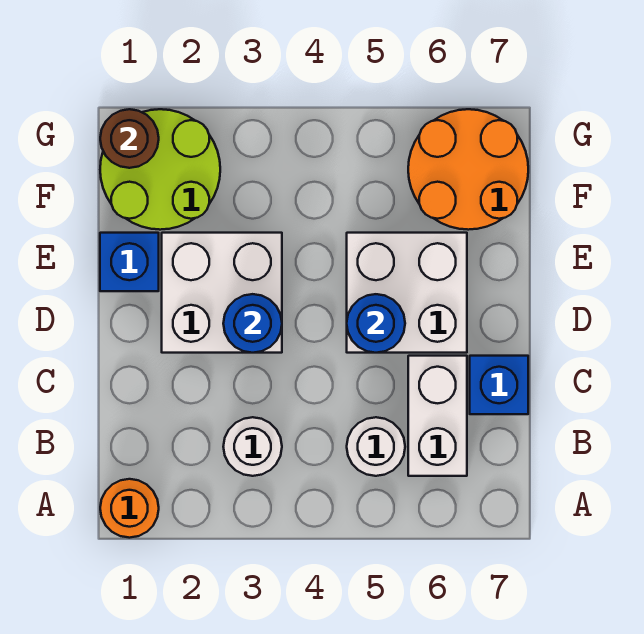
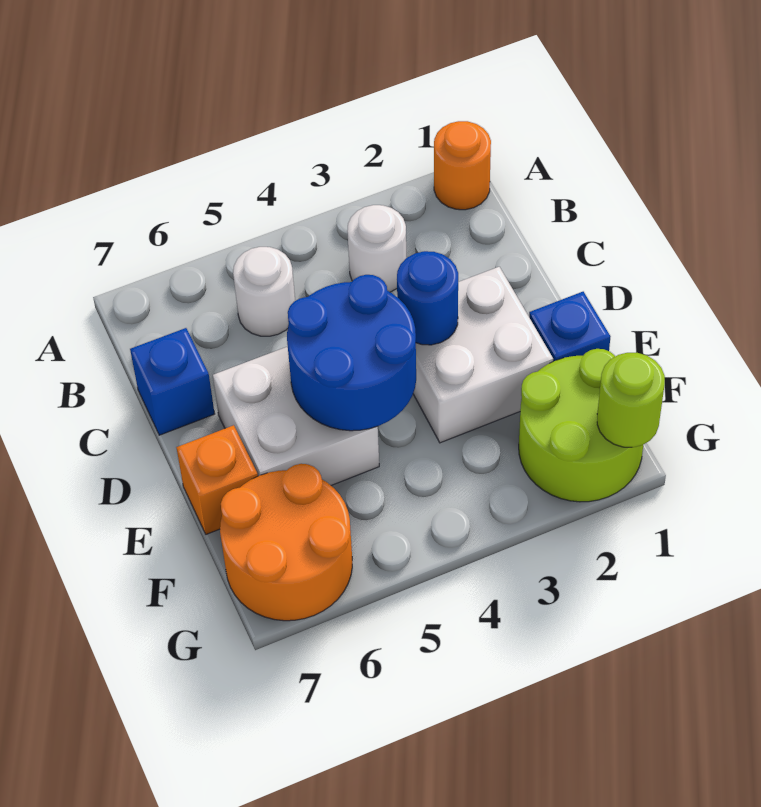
white 1x2 brick [408,356,467,476] -> none
blue 1x1 round brick [347,294,405,353] -> blue 2x2 round brick [287,275,416,431]
none -> orange 1x1 brick [176,425,258,534]
brown 1x1 round brick [100,109,159,168] -> lime 1x1 round brick [597,353,665,447]

